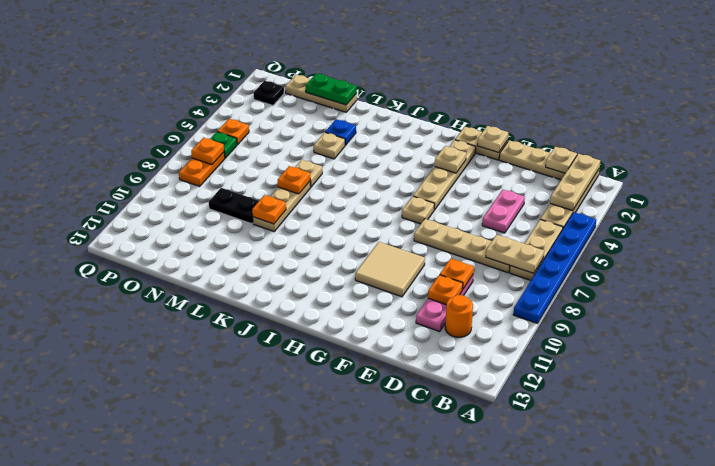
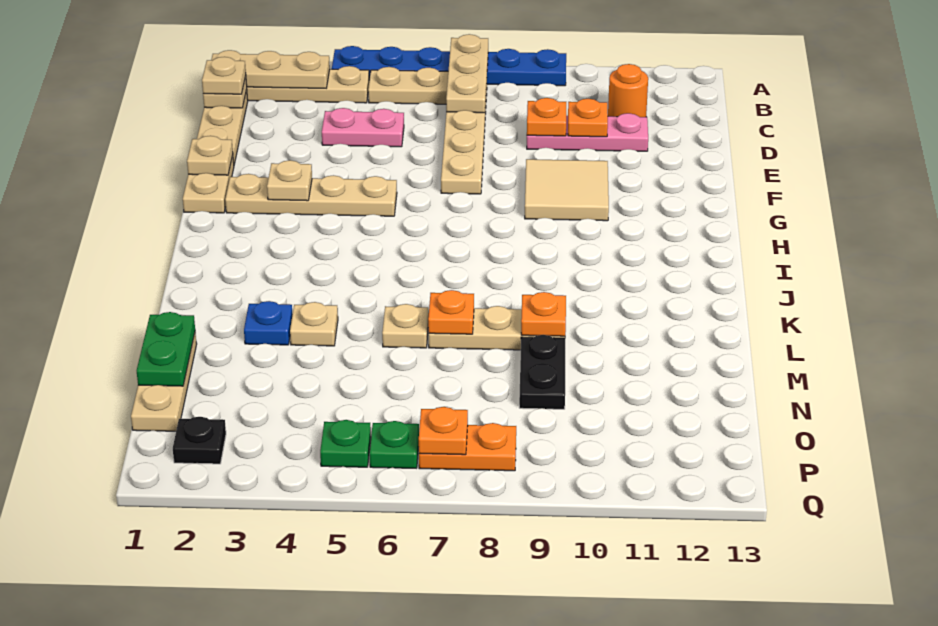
tan 1x2 plate [486,235,544,273] -> tan 1x3 plate [446,34,488,113]
tan 1x1 plate [402,196,434,224] -> tan 1x1 plate moved to [202,57,246,94]
orange 1x1 plate [217,119,249,145] -> green 1x1 plate [320,420,371,467]

